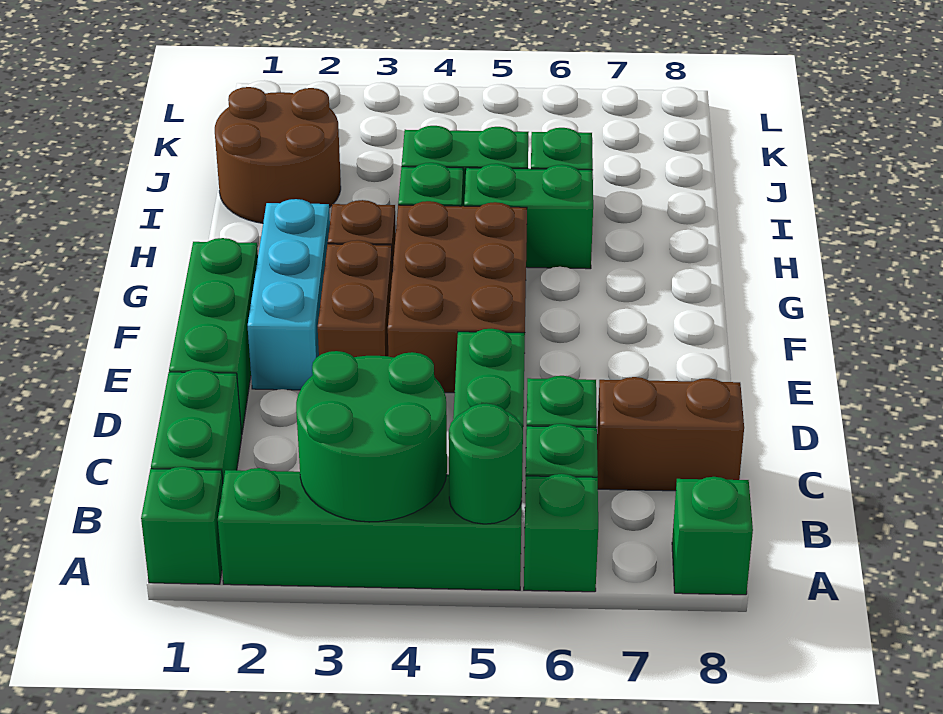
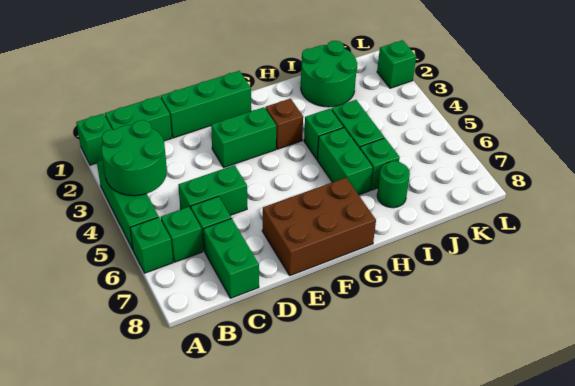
green 1x4 brick [218,468,522,590] -> green 1x3 brick [97,160,159,249]
green 1x1 round brick [449,403,523,524] -> green 1x1 round brick moved to [377,161,410,208]
green 1x1 brick [672,477,753,595] -> green 1x1 brick moved to [377,40,416,88]
brown 1x2 brick [597,377,744,491] -> green 1x2 brick [203,218,259,298]
cyan 1x3 brick [248,199,330,390] -> none
brown 1x2 brick [318,240,392,357] -> green 1x2 brick [211,107,276,167]
brown 2x3 brick [388,201,527,393] -> brown 2x3 brick moved to [262,178,376,276]
brown 2x2 round brick [215,87,341,223] -> green 2x2 round brick [301,41,357,107]

